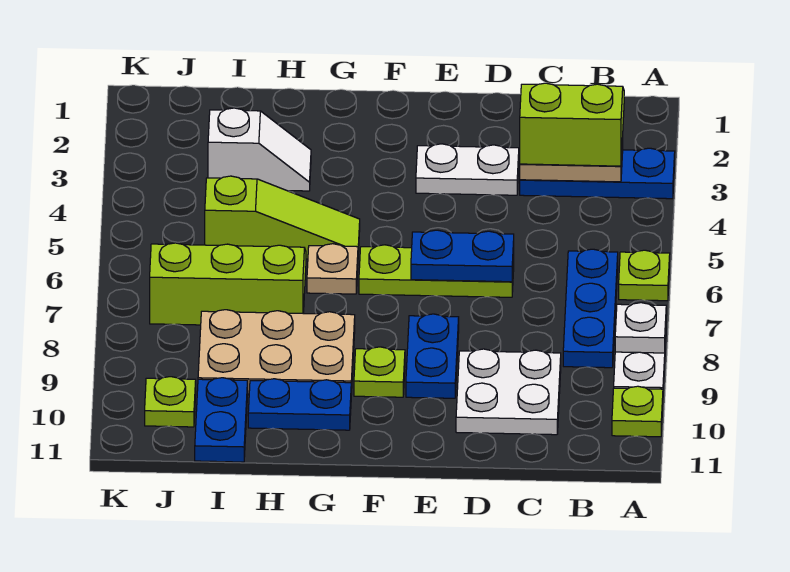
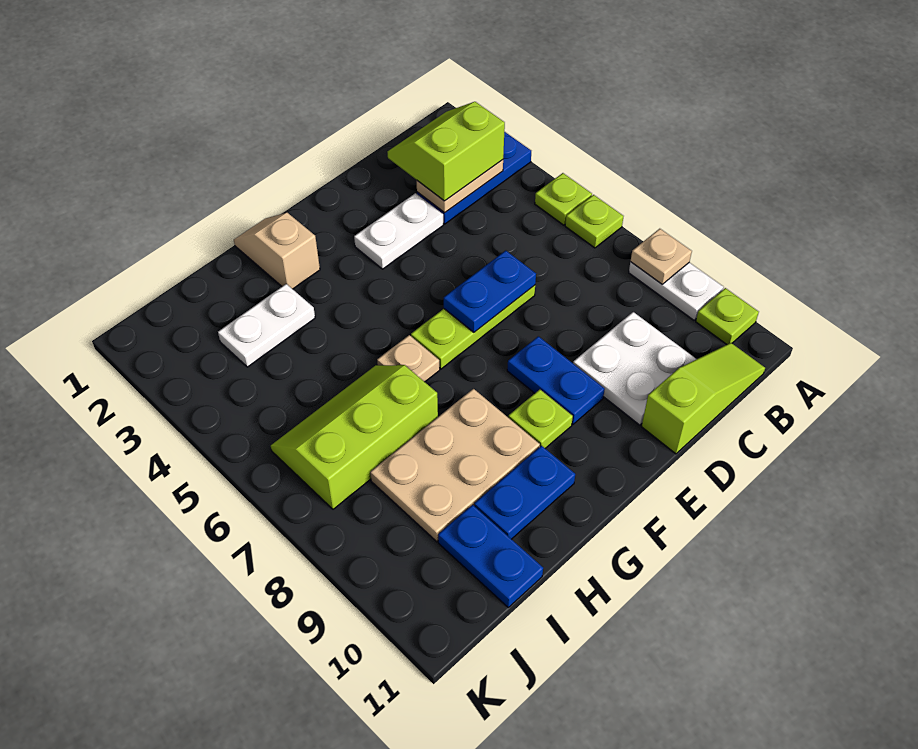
white 1x1 plate [615,303,666,353] -> tan 1x1 plate [631,229,692,284]
blue 1x3 plate [563,249,618,368] -> none
none -> tan 1x2 slope [234,213,320,289]
lime 1x3 slope [205,176,360,259] -> lime 1x3 slope moved to [642,343,765,454]
white 1x2 slope [208,108,311,191] -> white 1x2 plate [218,284,315,367]
lime 1x1 plate [145,377,196,427] -> lime 1x1 plate moved to [535,173,592,225]

